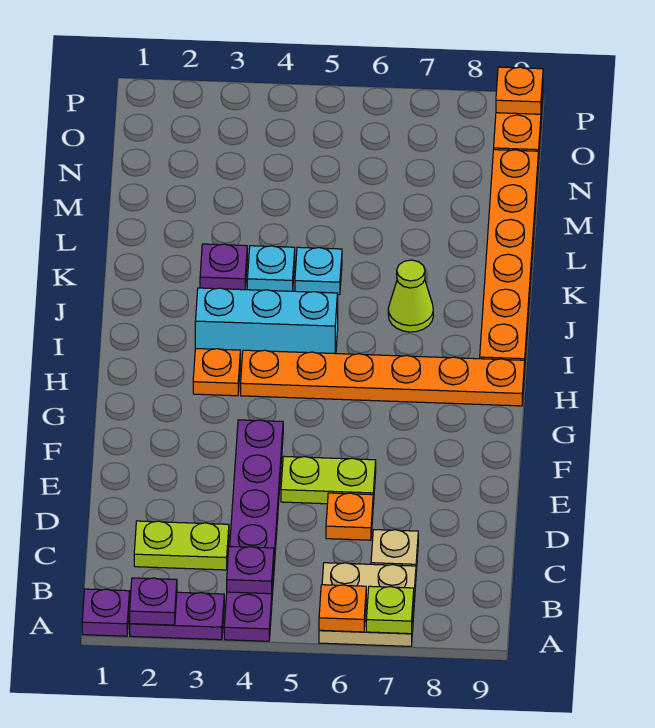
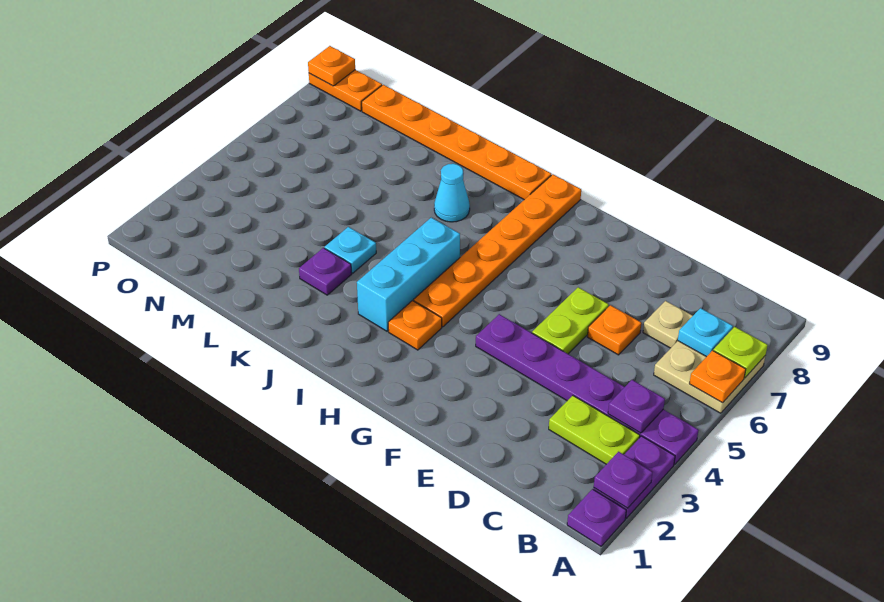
lime 1x2 plate [134,521,229,570] -> lime 1x2 plate turned to [549,396,640,464]
lime 1x1 cone [388,260,433,332] -> cyan 1x1 cone [434,164,470,222]
cyan 1x1 plate [295,247,342,295] -> cyan 1x1 plate moved to [678,308,733,357]

